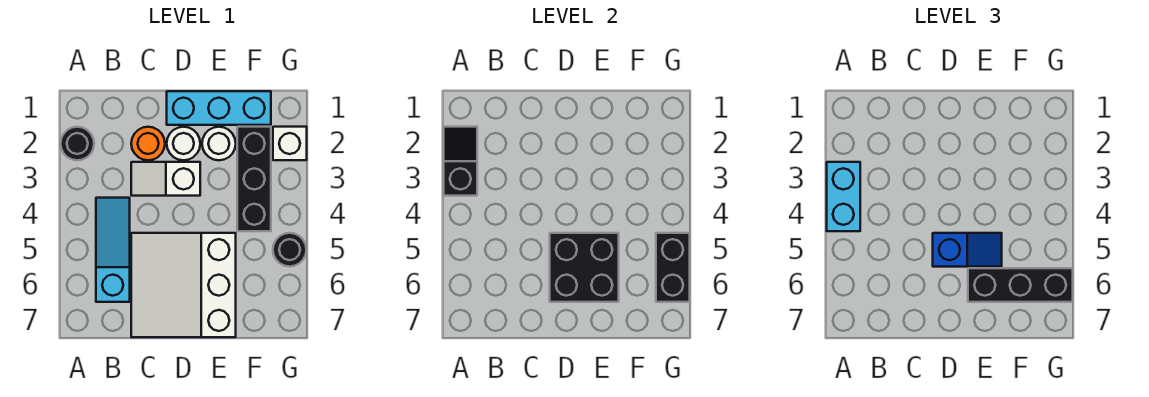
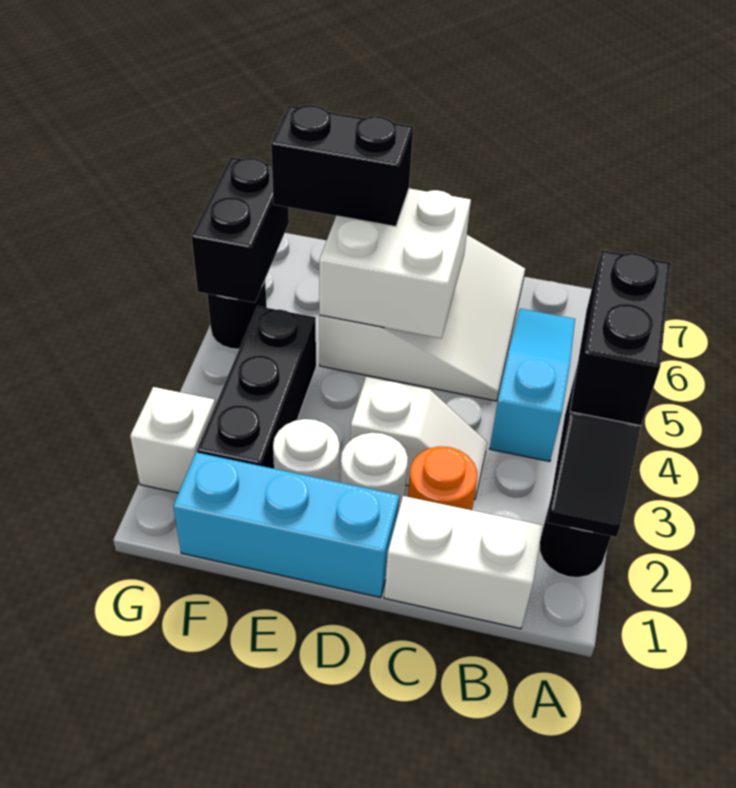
cyan 1x2 brick [827,162,860,231] -> black 1x2 brick [570,250,671,426]
none -> white 1x2 brick [384,496,543,629]
cyan 1x3 slope [96,198,130,302] -> cyan 1x3 slope turned to [490,309,575,461]
black 2x2 brick [550,233,619,302] -> white 2x2 brick [319,188,471,338]
blue 1x2 slope [933,233,1002,267] -> none
black 1x3 brick [968,268,1073,302] -> black 1x2 brick [271,105,413,227]

